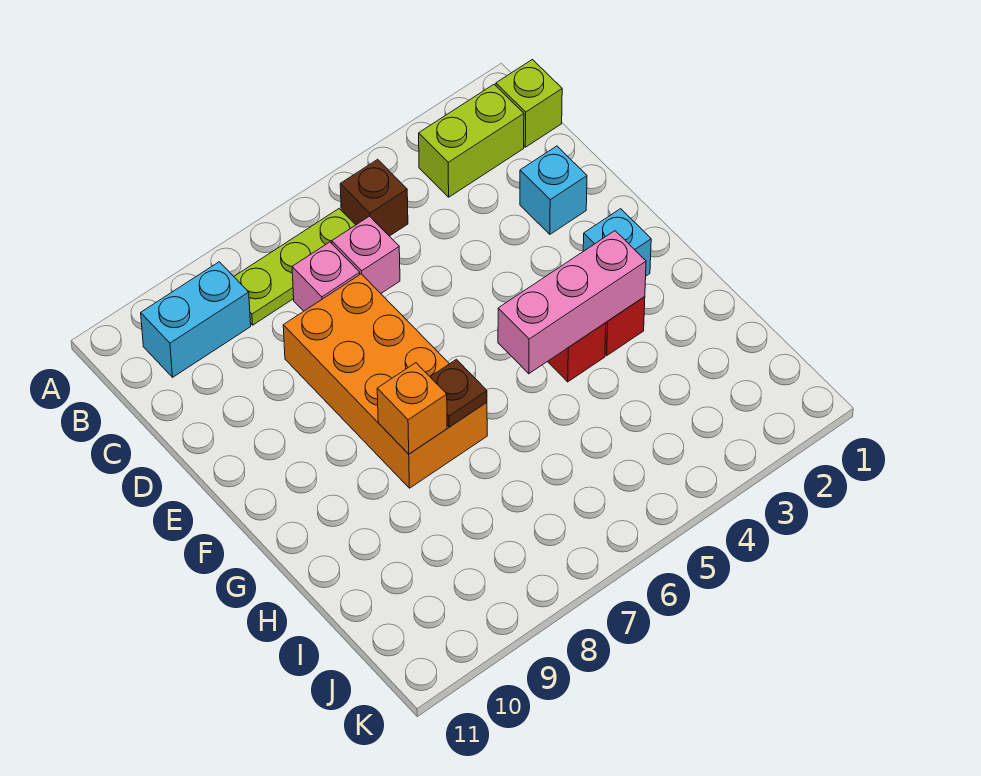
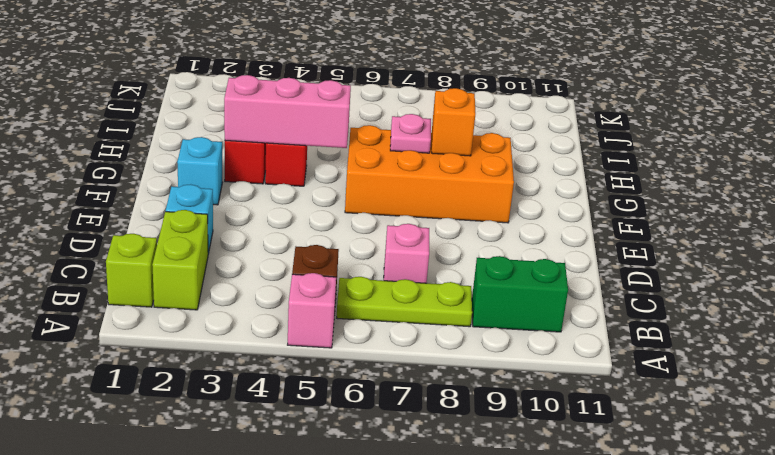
lime 1x2 brick [419,84,524,197] -> lime 1x2 brick turned to [152,210,208,310]
cyan 1x2 brick [141,262,251,377] -> green 1x2 brick [472,256,568,332]
pink 1x1 brick [332,216,400,293] -> pink 1x1 brick moved to [288,273,336,348]
orange 2x4 brick [283,274,487,488] -> orange 2x4 brick turned to [345,125,514,223]
brown 1x1 plate [430,359,487,427] -> pink 1x1 plate [390,114,431,153]

